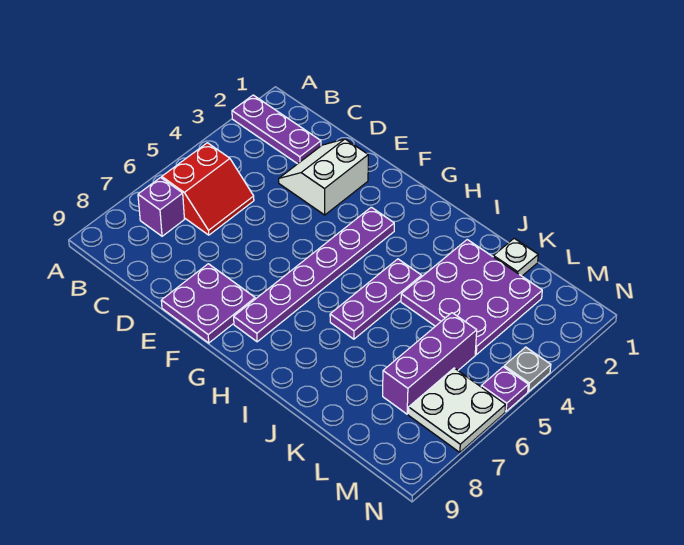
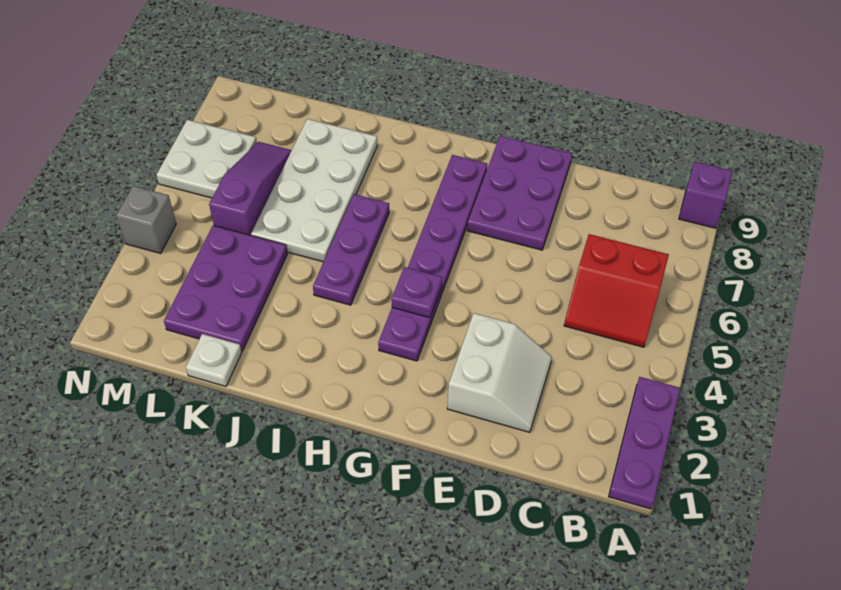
purple 1x3 plate [232,95,321,164] -> purple 1x3 plate turned to [609,377,680,509]
red 2x2 slope [162,143,254,235] -> red 2x2 slope turned to [564,234,669,347]
purple 1x1 brick [138,177,184,236] -> purple 1x1 brick moved to [679,162,732,228]
purple 2x2 plate [161,264,255,343] -> purple 2x3 plate [467,136,572,250]
purple 3x3 plate [401,240,542,355] -> purple 2x3 plate [164,226,288,351]
none -> white 2x4 plate [251,119,377,262]
purple 1x3 brick [383,313,477,414] -> purple 1x3 slope [209,142,292,235]
grey 1x1 plate [504,347,551,391] -> grey 1x1 brick [116,186,176,253]
purple 1x1 plate [481,367,528,411] -> purple 1x1 plate moved to [392,267,442,318]

